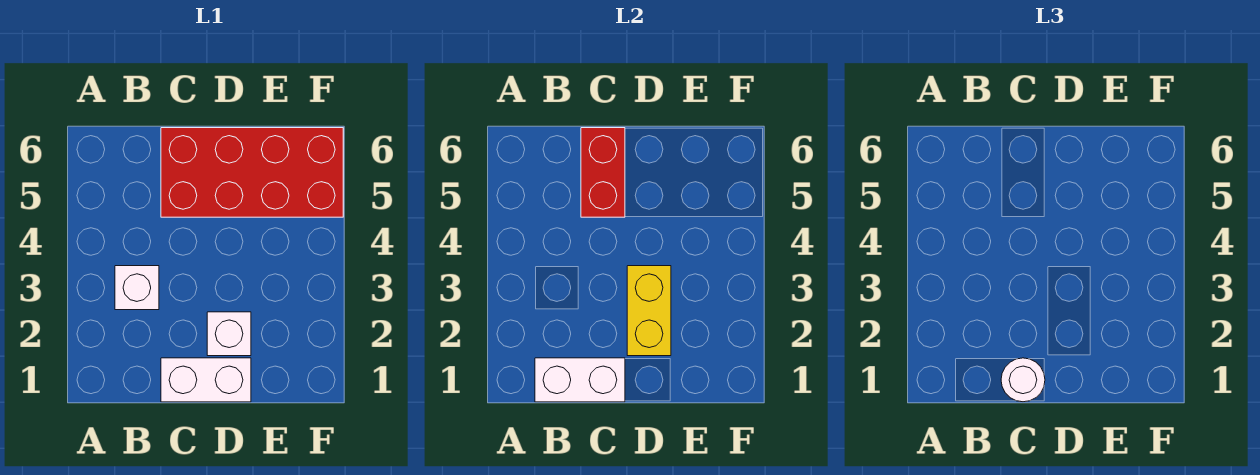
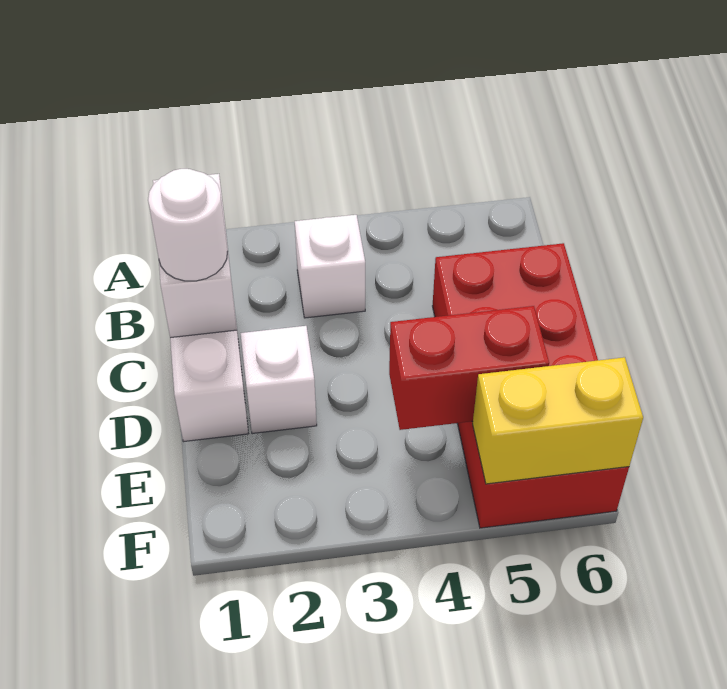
red 1x2 brick [581,128,625,217] -> red 1x2 brick moved to [389,306,549,430]
yellow 1x2 brick [627,266,671,356] -> yellow 1x2 brick moved to [473,357,643,484]

